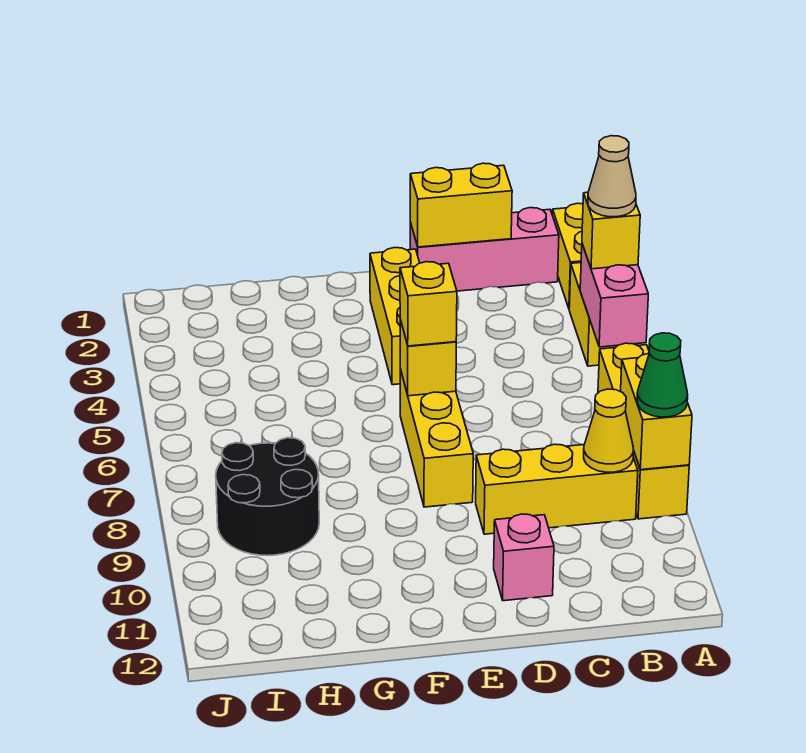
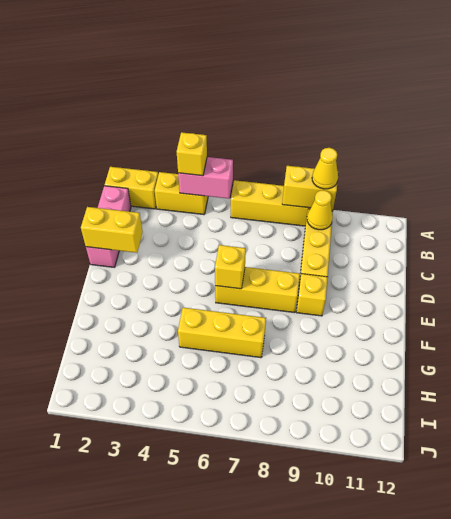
tan 1x1 cone [588,136,636,217] -> none
green 1x1 cone [637,333,688,417] -> yellow 1x1 cone [312,148,338,189]
yellow 1x2 brick [410,163,512,247] -> yellow 1x2 brick turned to [81,207,143,253]
pink 1x1 brick [494,514,554,601] -> none
yellow 1x3 brick [370,248,420,385] -> yellow 1x3 brick moved to [178,308,266,358]
yellow 1x1 brick [400,262,457,346] -> yellow 1x1 brick moved to [296,274,328,316]
black 2x2 round brick [216,438,319,555] -> none

